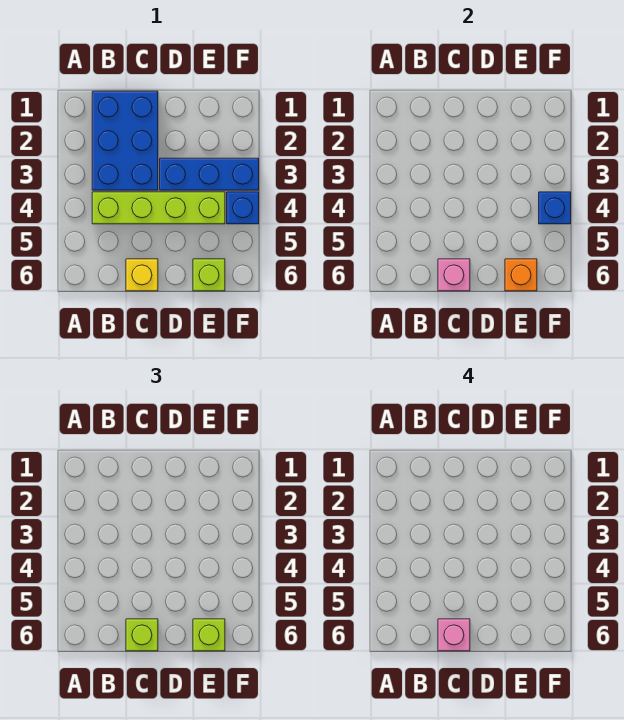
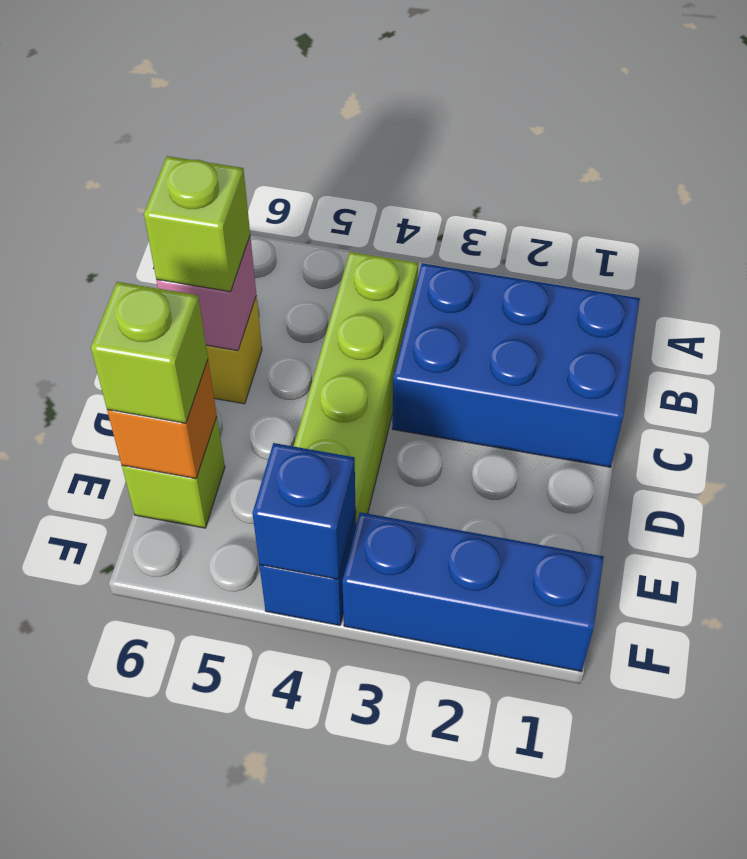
pink 1x1 brick [438,619,470,651] -> none
blue 1x3 brick [160,158,259,190] -> blue 1x3 brick turned to [342,512,604,671]

